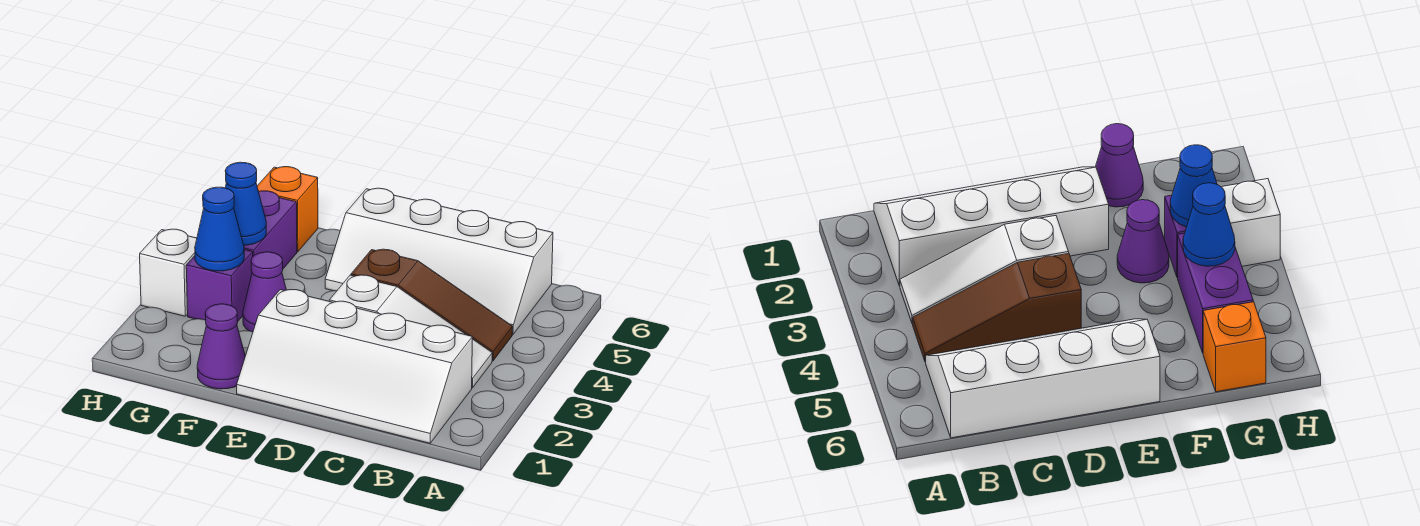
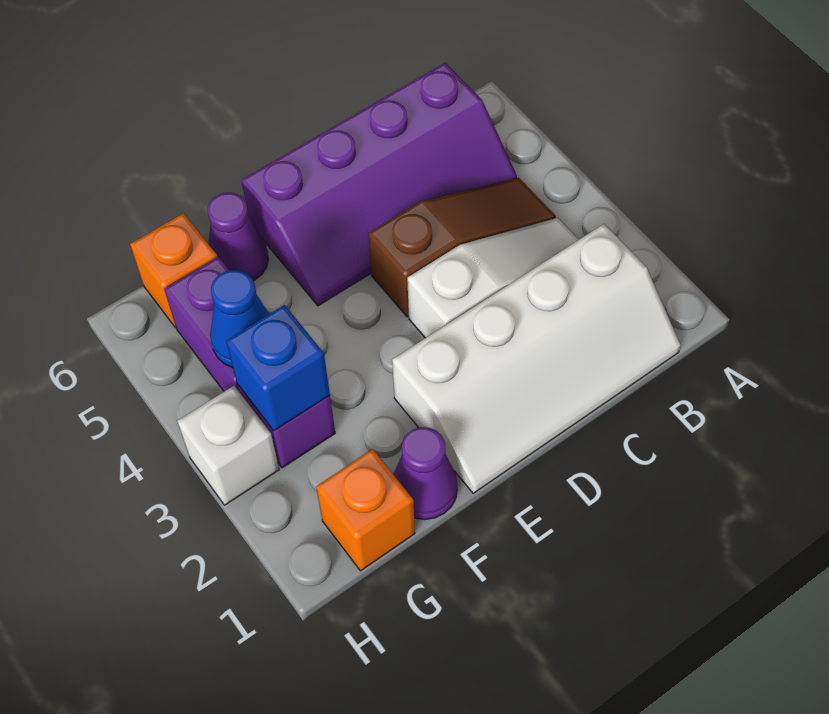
white 2x4 slope [325,188,553,334] -> purple 2x4 slope [241,63,517,306]
purple 1x1 cone [243,252,286,332] -> purple 1x1 cone moved to [208,192,268,281]
none -> orange 1x1 brick [316,449,415,571]
blue 1x1 cone [195,187,244,271] -> blue 1x1 brick [226,305,330,431]

